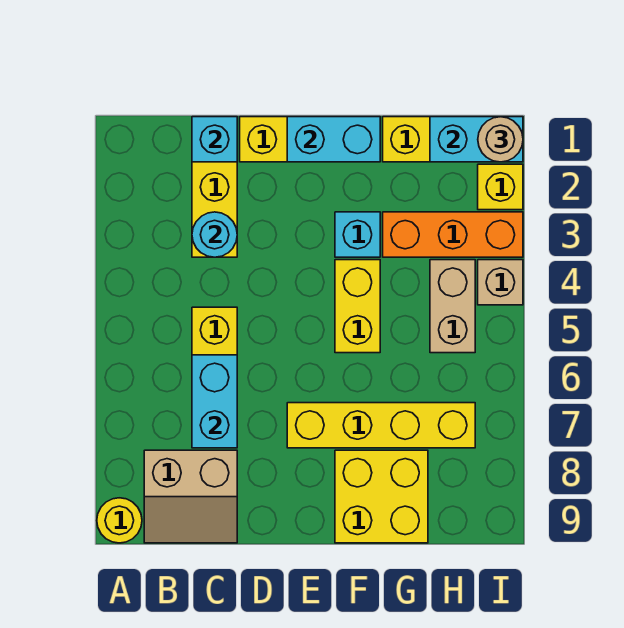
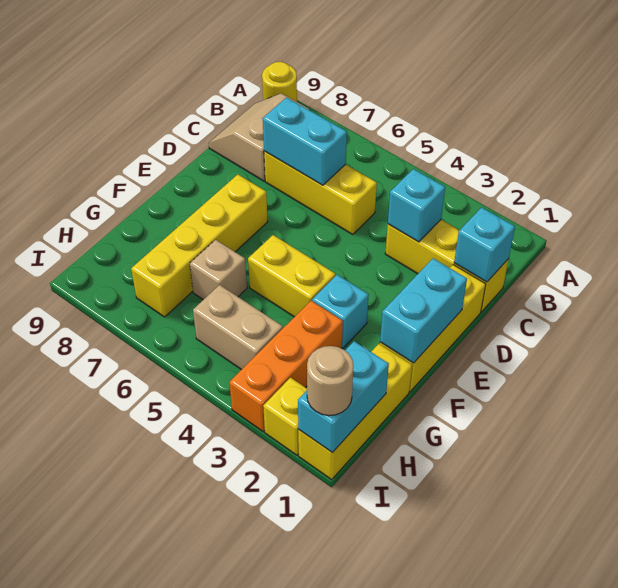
cyan 1x1 round brick [192,212,237,257] -> cyan 1x1 brick [388,169,445,242]
yellow 2x2 brick [335,450,428,543] -> none
tan 1x1 brick [478,260,523,305] -> tan 1x1 brick moved to [190,240,247,300]

